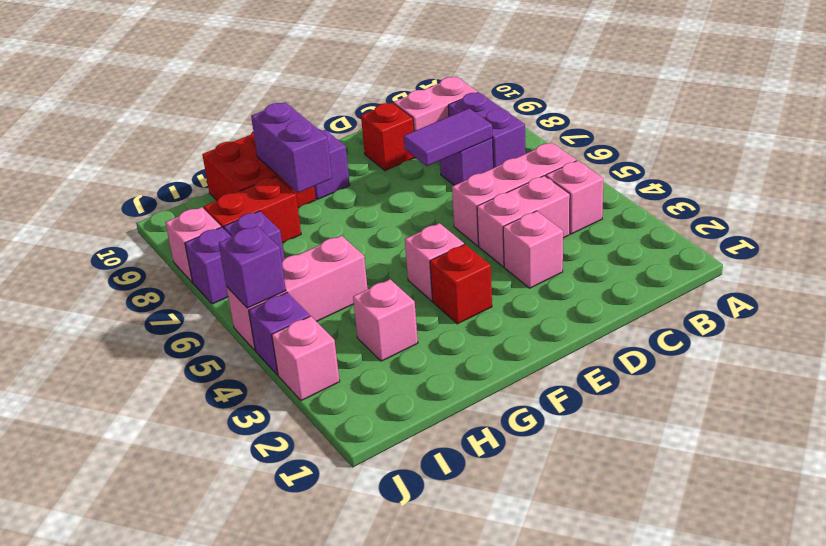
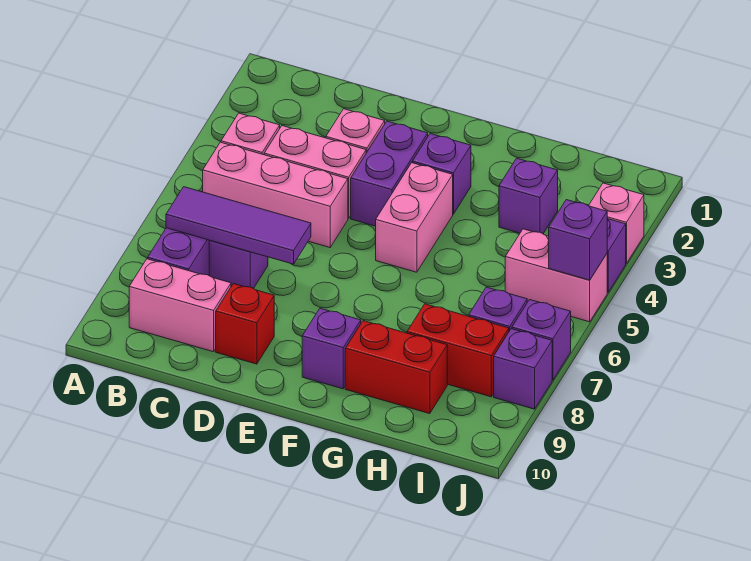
purple 1x2 tile [404,108,493,166] -> purple 1x3 tile [166,187,311,264]
red 1x1 brick [430,244,492,324] -> purple 1x1 brick [412,134,471,214]
pink 1x1 brick [405,223,464,301] -> pink 1x2 brick [376,163,453,272]
purple 1x2 brick [251,102,332,193] -> purple 1x2 brick moved to [351,121,428,226]
red 2x2 brick [202,132,316,208] -> red 1x2 brick [345,321,447,414]
pink 1x1 brick [353,279,418,361] -> purple 1x1 brick [499,158,558,234]
pink 1x3 brick [227,236,368,350] -> pink 1x2 brick [505,229,607,322]
pink 1x1 brick [165,207,221,282] -> purple 1x1 brick [494,329,552,409]

